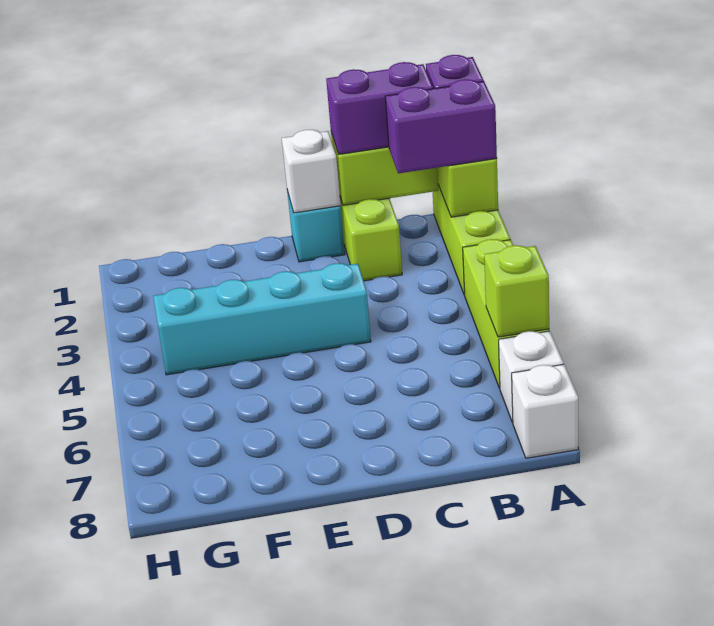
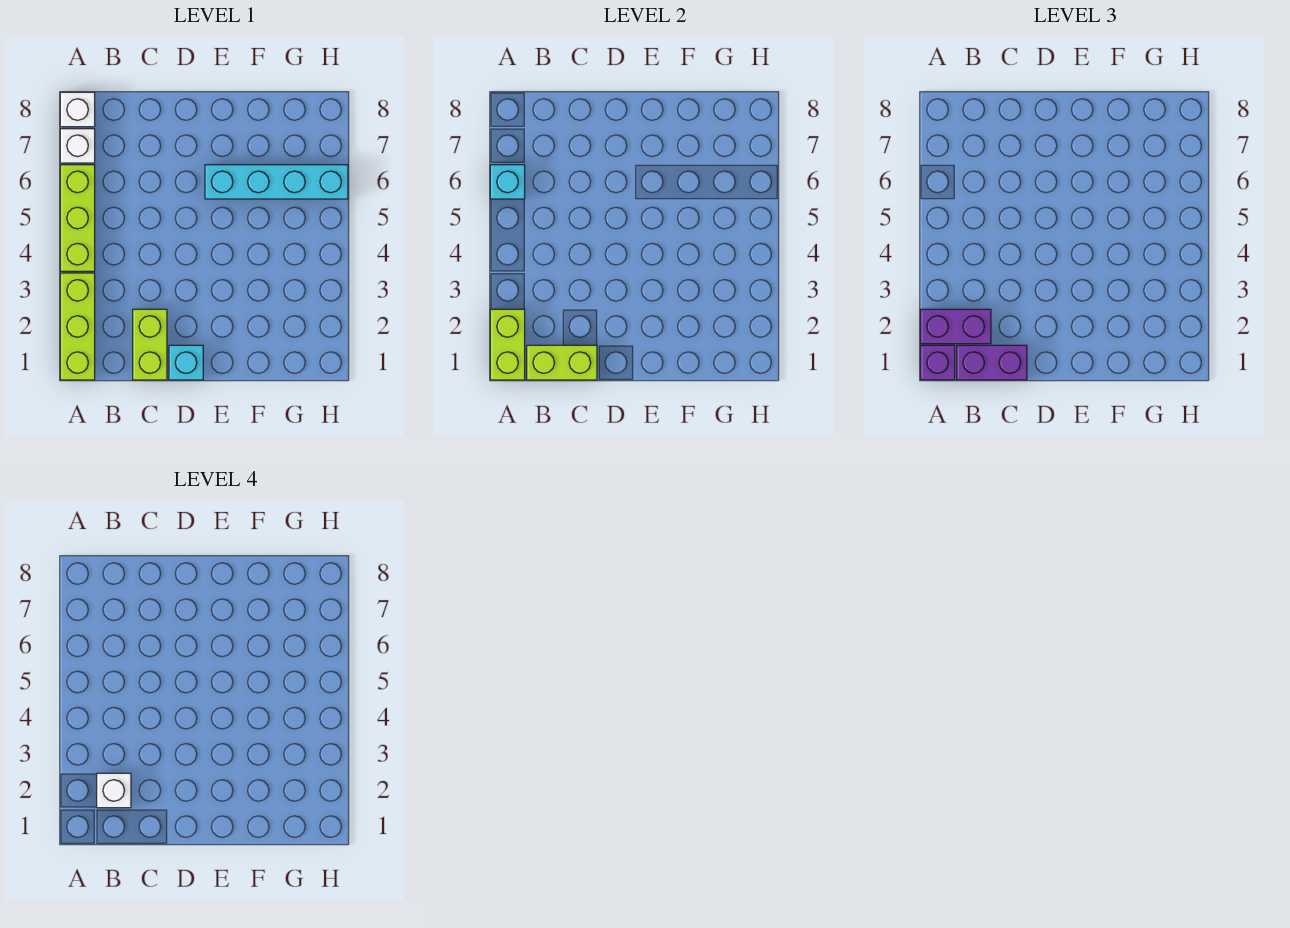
lime 1x1 brick [484,245,549,337] -> cyan 1x1 brick [490,165,525,199]
white 1x1 brick [282,130,341,213] -> white 1x1 brick moved to [97,773,131,808]
cyan 1x4 brick [153,263,371,375] -> cyan 1x4 brick moved to [205,165,348,199]

